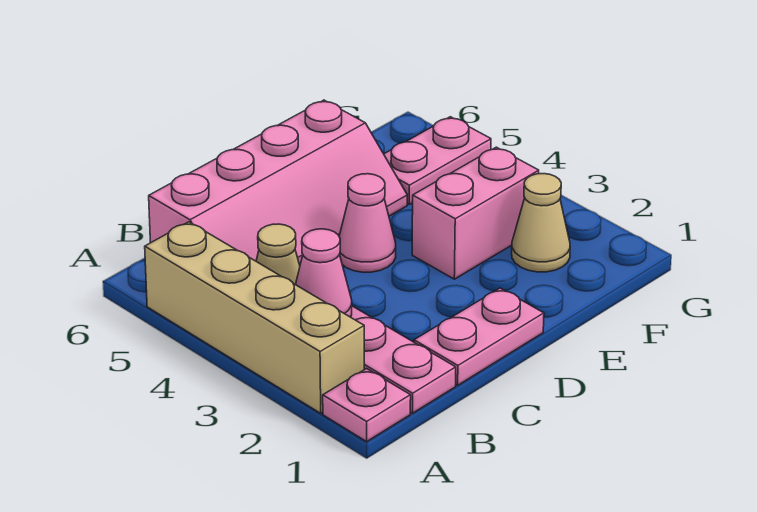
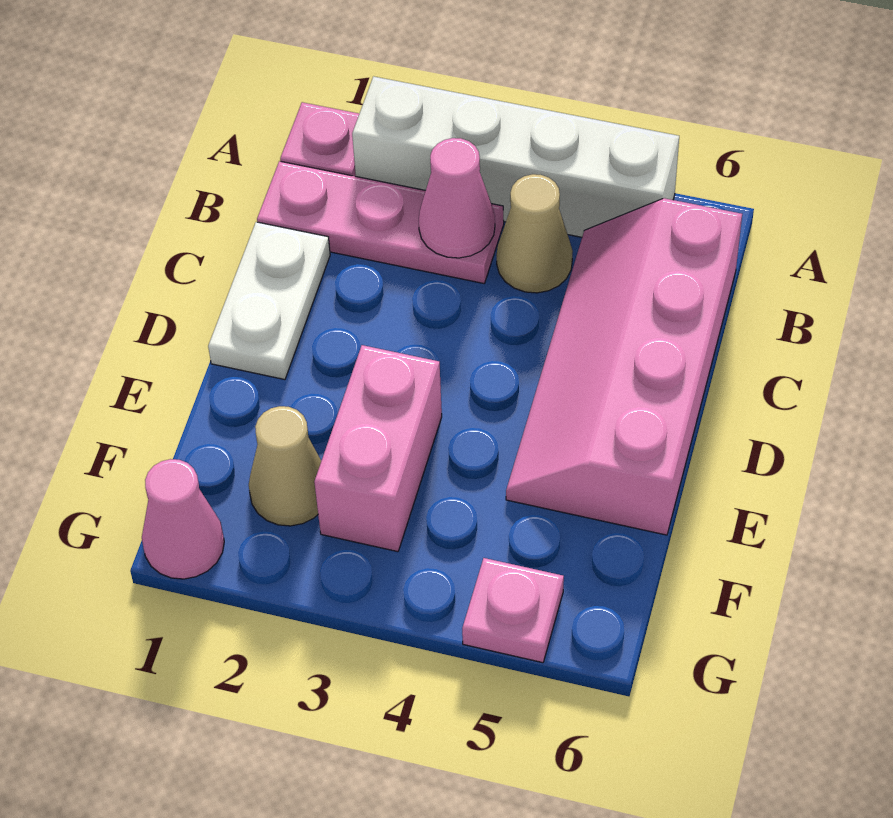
tan 1x4 brick [145,222,364,413] -> white 1x4 brick [352,76,679,237]
pink 1x2 plate [414,288,544,385] -> white 1x2 plate [208,222,330,380]
pink 1x1 cone [339,174,396,272] -> pink 1x1 cone moved to [142,459,224,579]
pink 1x2 plate [384,117,491,204] -> pink 1x1 plate [462,558,564,663]

